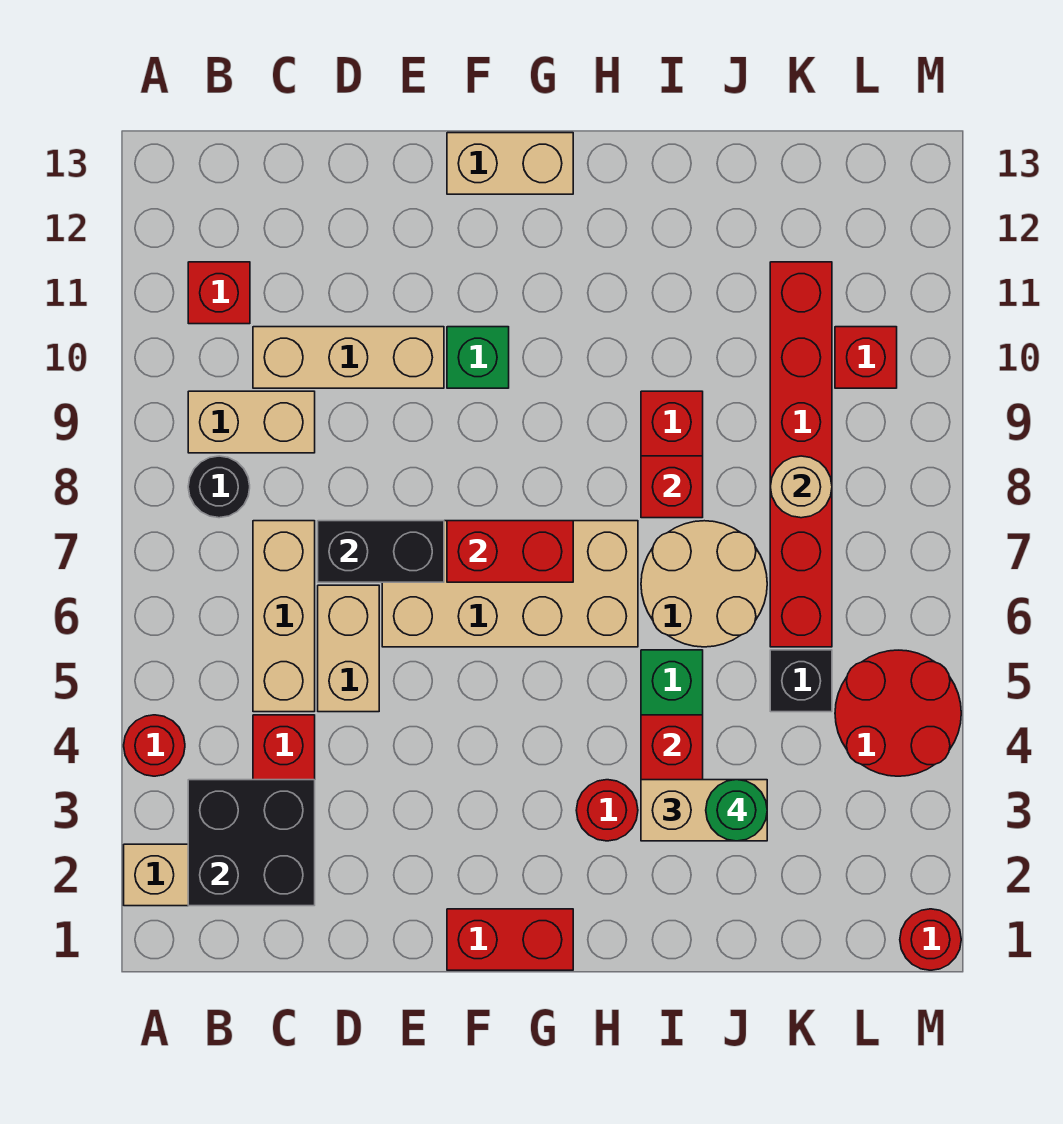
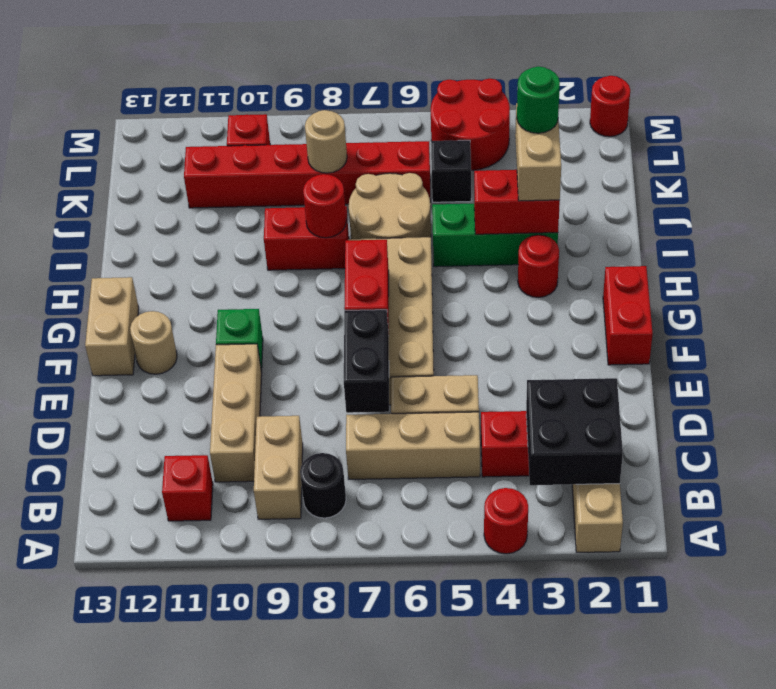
none -> tan 1x1 round brick [130,311,177,374]
red 1x1 brick [641,456,703,518] -> red 1x1 round brick [303,174,346,238]

